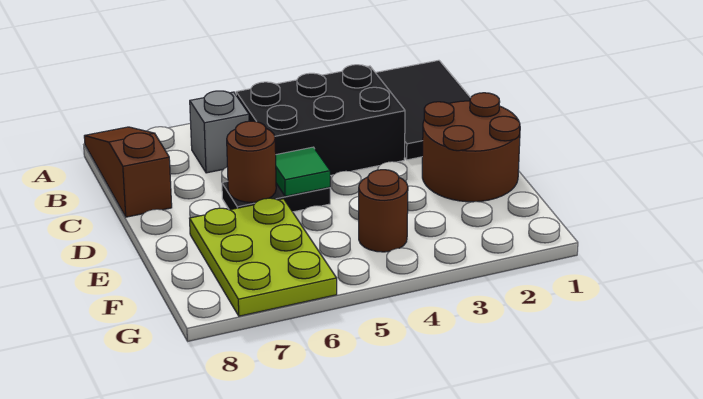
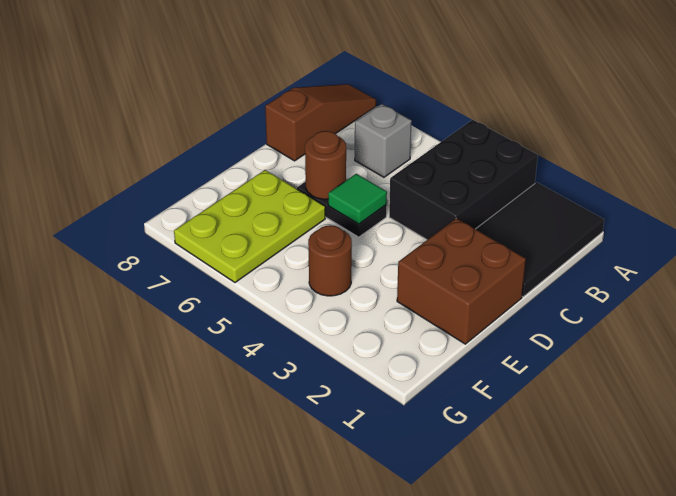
black 2x3 brick [236,65,405,176] -> black 2x3 brick turned to [389,120,538,240]
brown 2x2 round brick [422,93,520,202] -> brown 2x2 brick [397,218,526,344]

